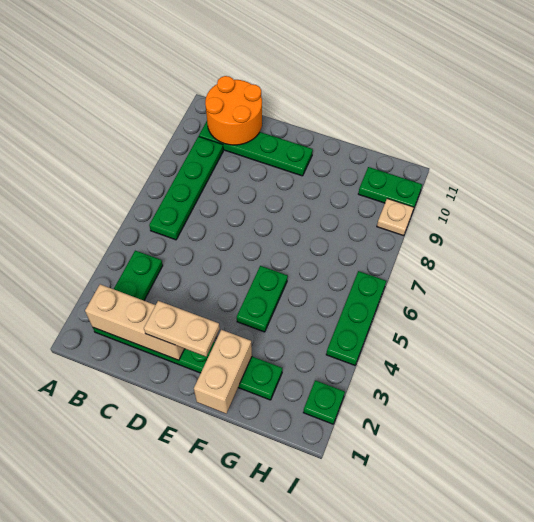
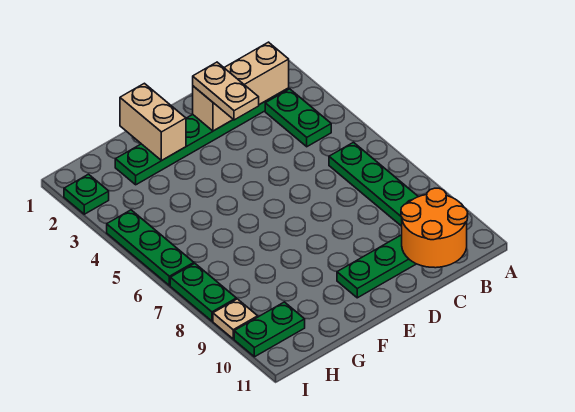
tan 1x2 plate [144,301,220,357] -> tan 1x2 plate turned to [193,62,259,120]
green 1x2 plate [237,266,288,332] -> green 1x2 plate moved to [170,263,236,321]

